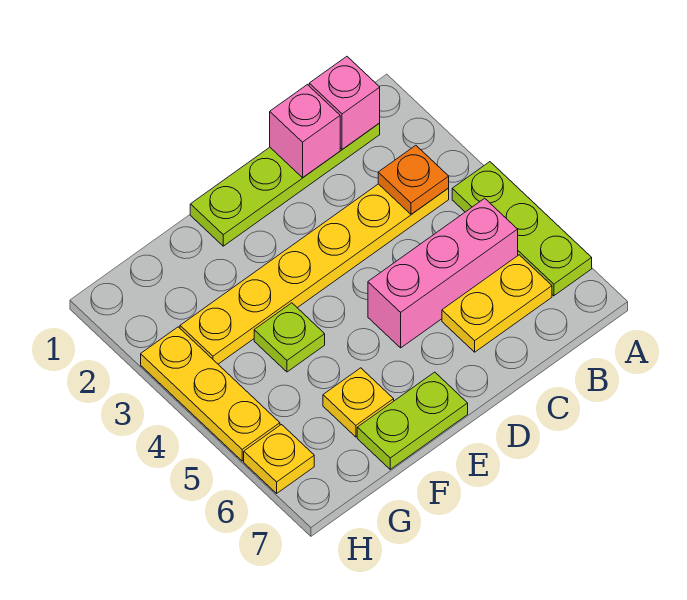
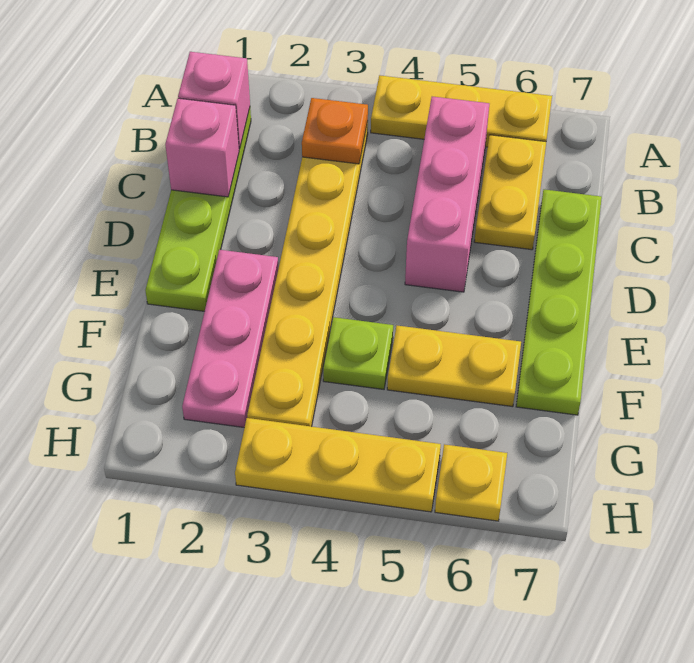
lime 1x3 plate [452,162,592,296] -> yellow 1x3 plate [371,75,552,147]
none -> pink 1x3 plate [182,250,278,428]
lime 1x2 plate [357,372,468,469] -> lime 1x4 plate [516,189,602,415]
yellow 1x1 plate [323,368,394,437] -> yellow 1x2 plate [387,325,521,407]

